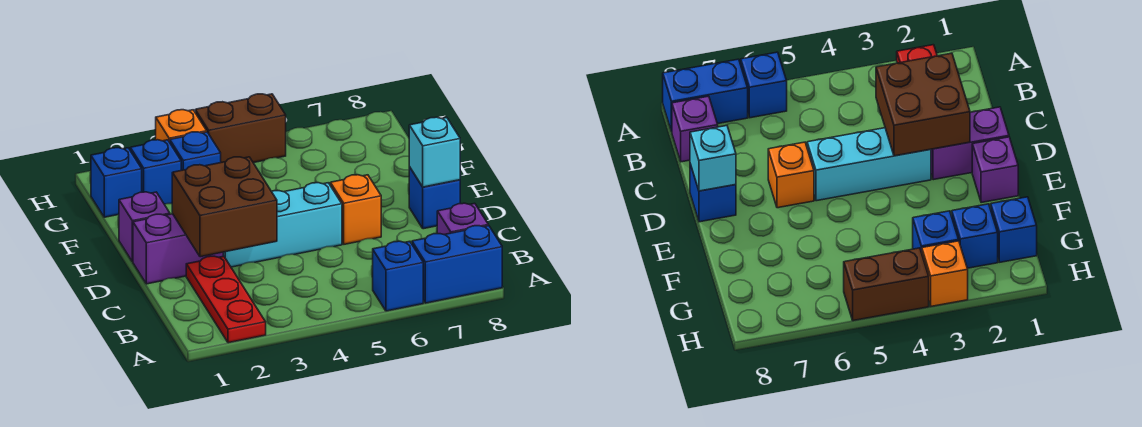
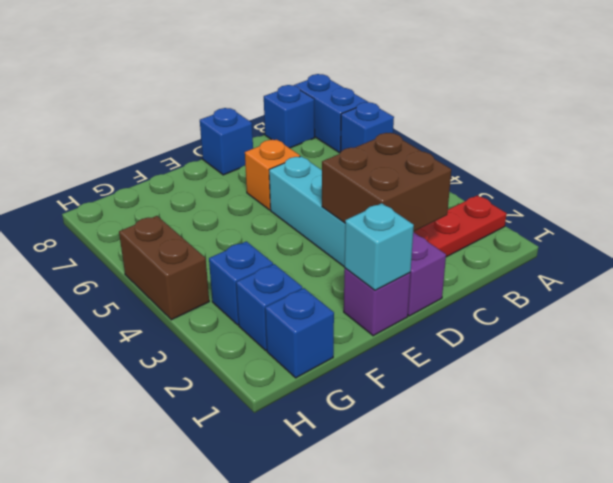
purple 1x1 brick [437,203,488,235] -> blue 1x1 brick [264,85,315,148]
cyan 1x1 brick [409,117,460,187] -> cyan 1x1 brick moved to [345,203,414,291]
orange 1x1 brick [156,110,207,142] -> none

